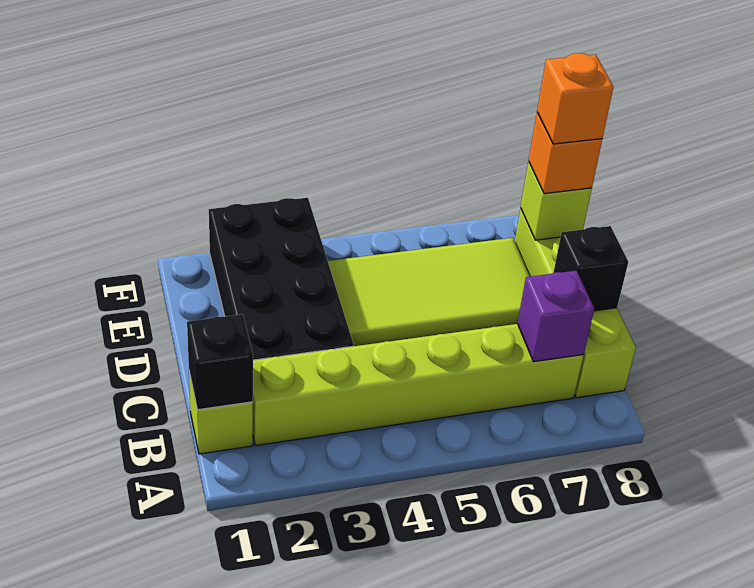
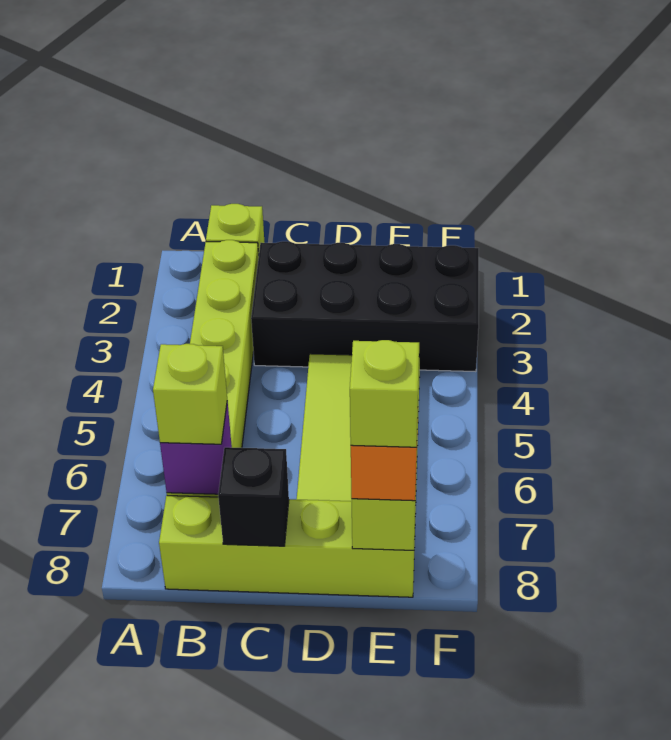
black 1x1 brick [187,314,253,410] -> none
none -> lime 1x1 brick [153,344,227,444]
orange 1x1 brick [537,53,613,144] -> lime 1x1 brick [350,340,419,447]

